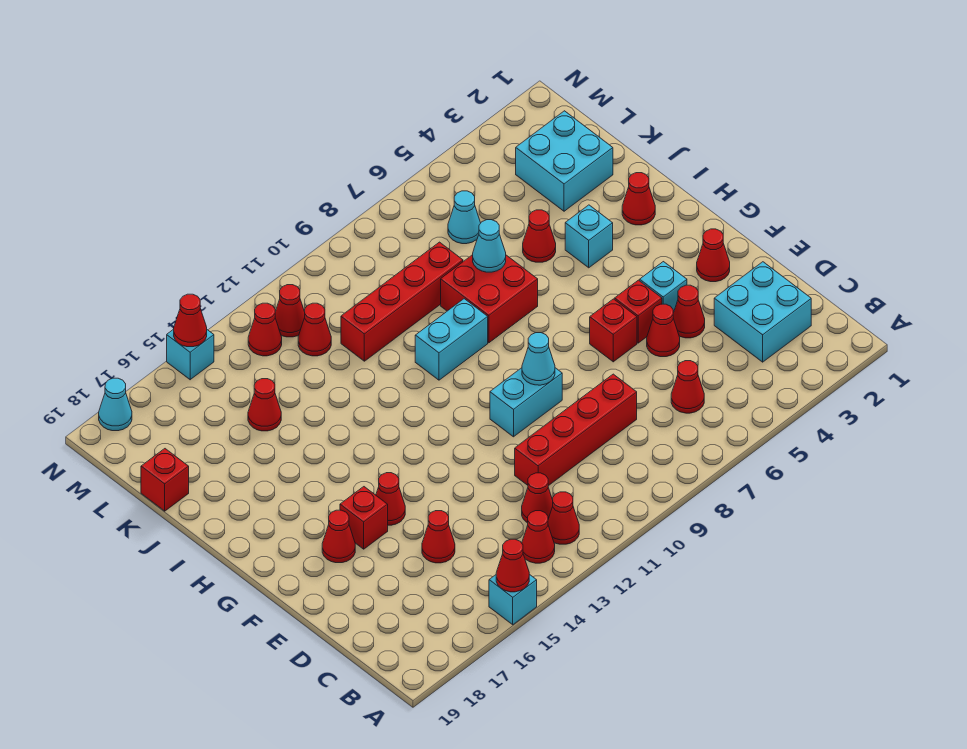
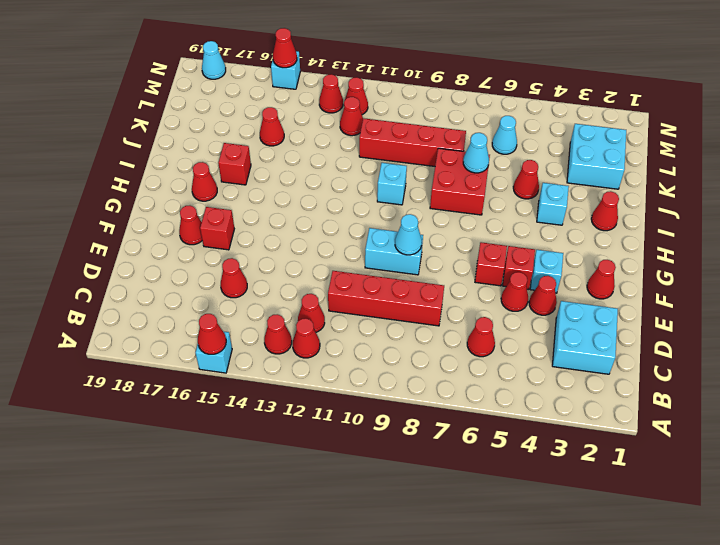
red 1x1 cone [376,473,405,525] -> red 1x1 cone moved to [192,162,217,201]
cyan 1x2 brick [415,299,488,380] -> cyan 1x1 brick [377,163,407,205]
red 1x1 brick [141,449,189,511] -> red 1x1 brick moved to [218,143,251,185]

